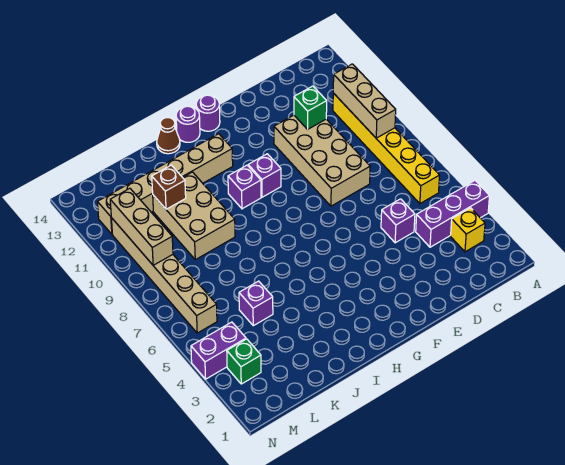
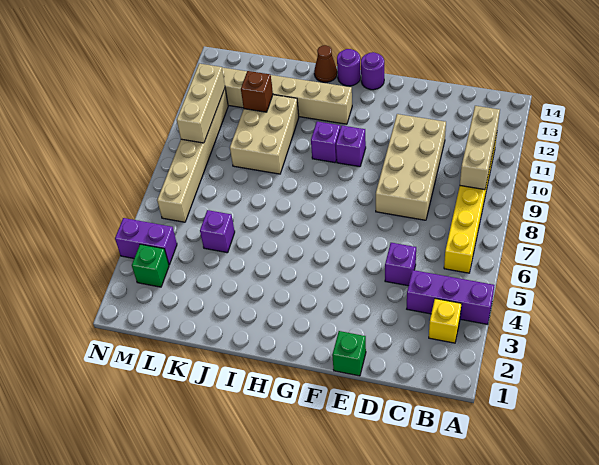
green 1x1 brick [294,86,327,129] -> green 1x1 brick moved to [332,331,366,376]

